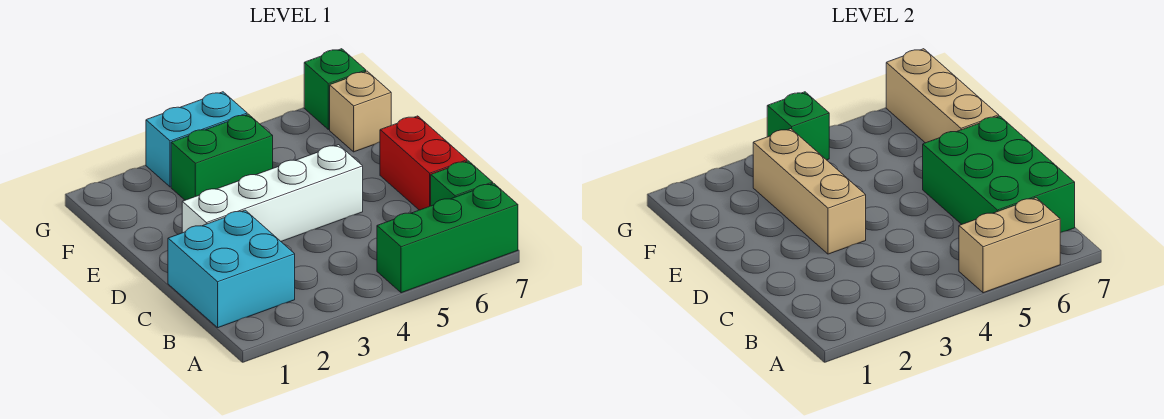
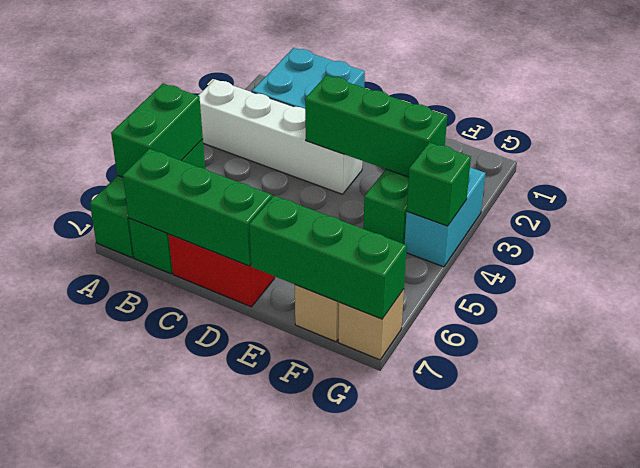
tan 1x2 brick [959,198,1060,293] -> green 1x2 brick [111,84,203,177]
green 2x3 brick [923,116,1075,233] -> green 1x3 brick [123,149,272,266]
white 1x4 brick [182,145,363,241] -> white 1x4 brick turned to [198,79,362,194]
tan 1x3 brick [753,129,866,254] -> green 1x3 brick [305,75,447,177]
tan 1x3 brick [886,49,999,143] -> green 1x3 brick [249,196,407,319]
green 1x1 brick [304,49,366,129] -> tan 1x1 brick [338,289,404,360]

